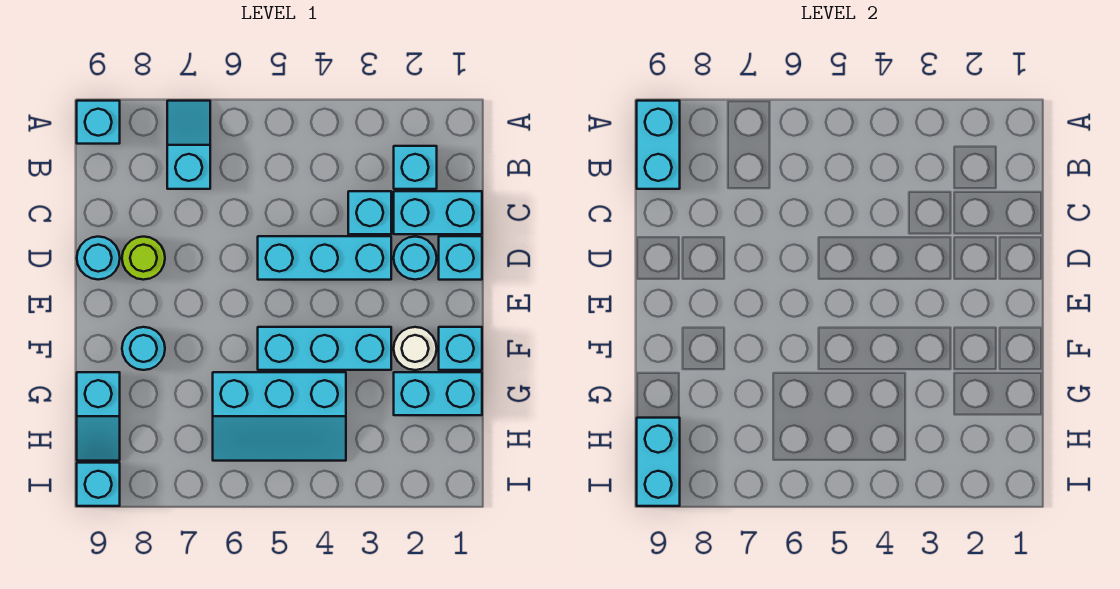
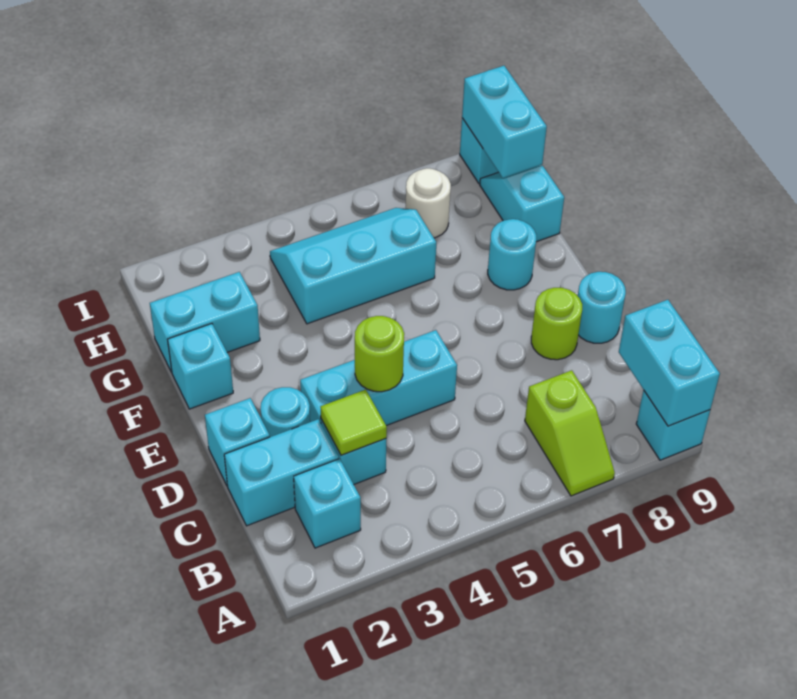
cyan 1x2 slope [167,101,210,189] -> lime 1x2 slope [525,370,615,496]
none -> lime 1x1 tile [320,390,387,455]
none -> lime 1x1 round brick [355,316,404,392]
white 1x1 round brick [394,327,437,370] -> white 1x1 round brick moved to [405,168,451,238]
cyan 1x3 brick [258,327,391,370] -> none

